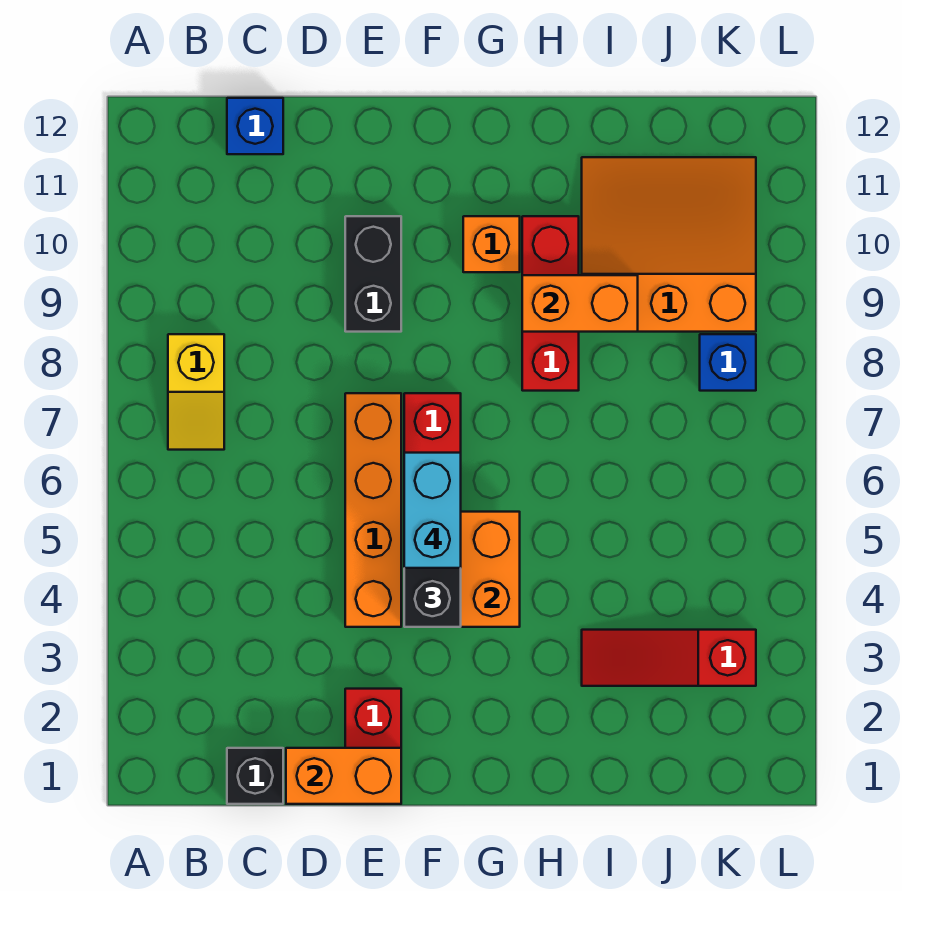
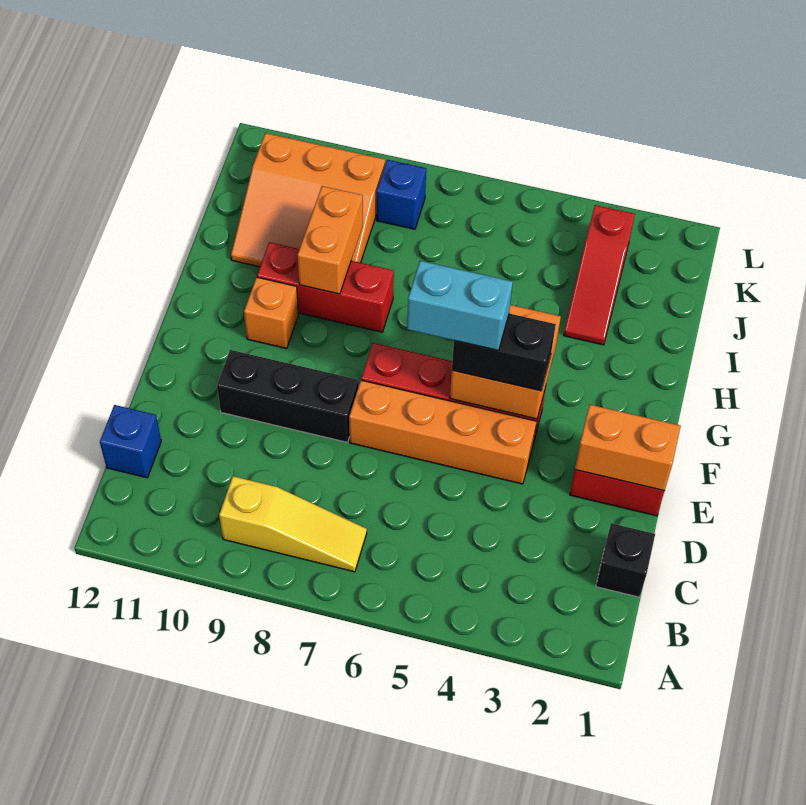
yellow 1x2 slope [168,334,224,450] -> yellow 1x3 slope [219,476,367,572]
orange 1x2 brick [286,748,401,804] -> orange 1x2 brick turned to [575,405,681,491]
black 1x2 brick [345,216,401,332] -> black 1x3 brick [217,350,359,442]
orange 3x3 slope [582,157,756,332] -> orange 3x3 slope turned to [231,133,385,267]

